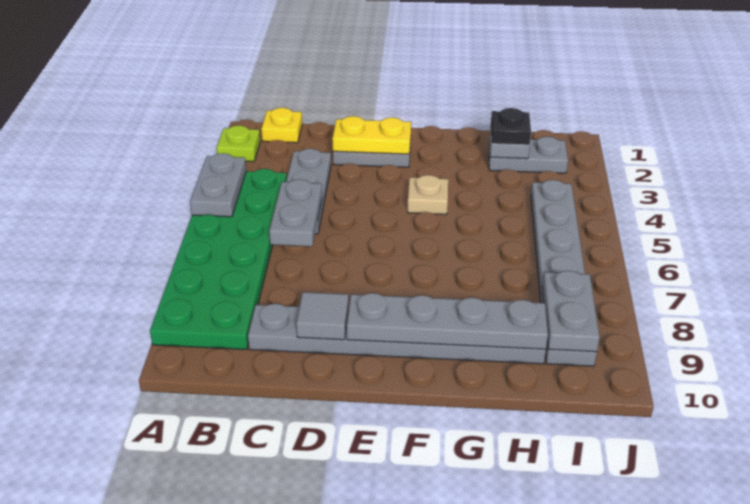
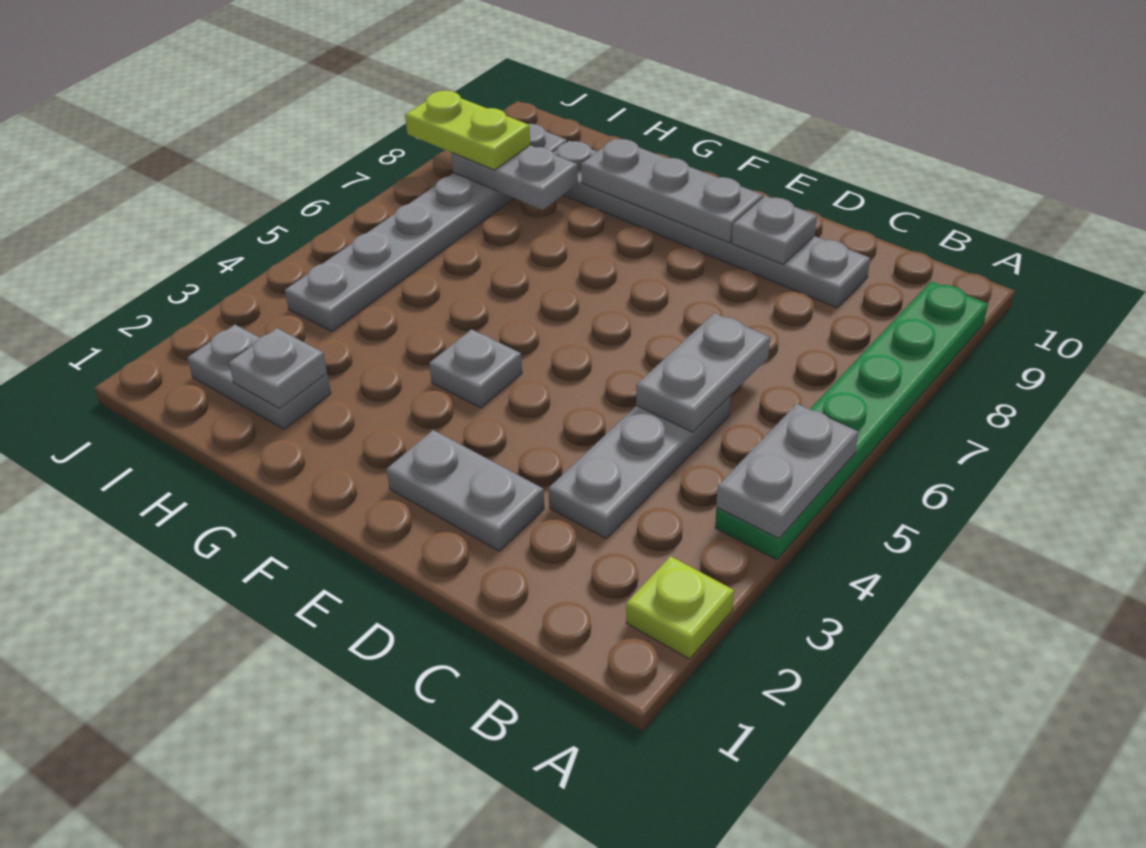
green 2x6 plate [150,169,287,350] -> green 1x6 plate [715,282,988,560]
yellow 1x1 plate [261,108,302,143] -> none
yellow 1x2 plate [332,116,411,154] -> none
grey 1x1 tile [296,292,349,340] -> grey 1x1 plate [732,196,817,264]
grey 1x4 plate [347,293,548,349] -> grey 1x3 plate [581,139,763,243]
tan 1x1 plate [408,175,448,214] -> grey 1x1 plate [429,329,522,408]
black 1x1 plate [491,108,531,145] -> none
grey 1x2 plate [542,271,600,352] -> grey 1x2 plate turned to [451,145,578,210]
none -> lime 1x2 plate [405,91,530,170]

